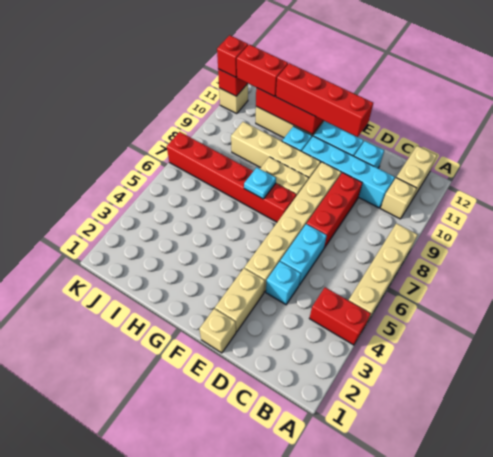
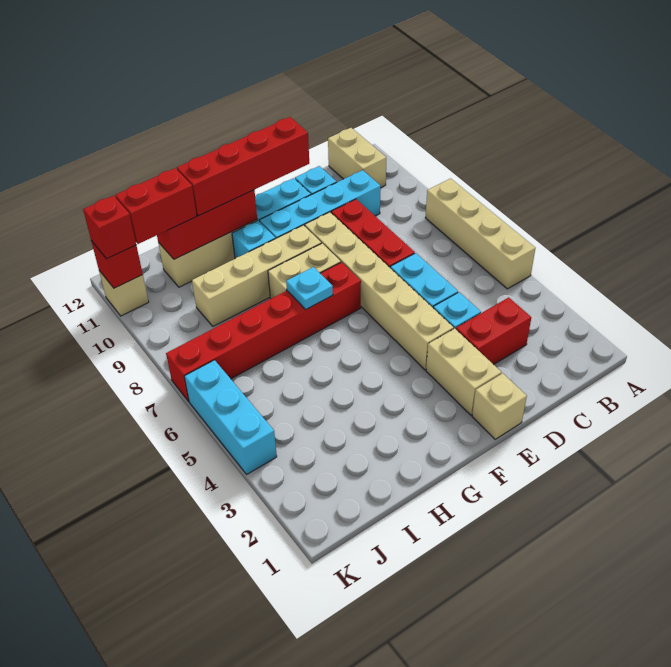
red 1x2 brick [309,287,371,345] -> red 1x2 brick moved to [456,297,531,365]
tan 1x1 brick [381,178,417,219] -> none
none -> cyan 1x3 brick [184,360,277,474]

